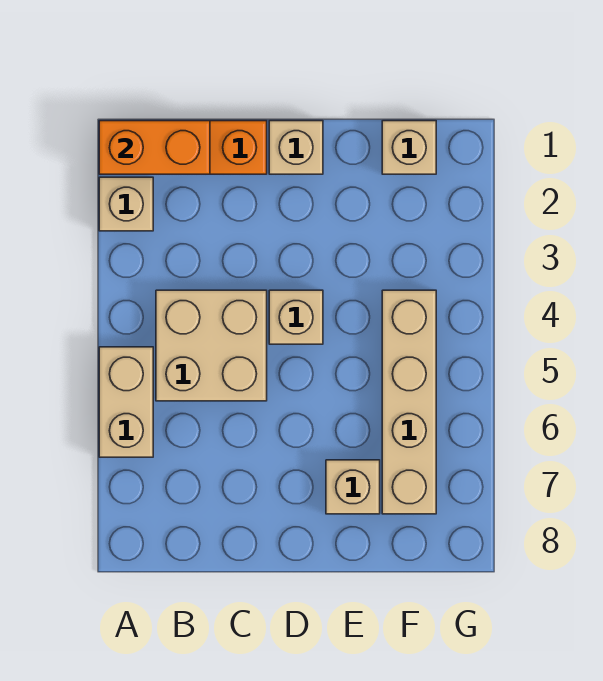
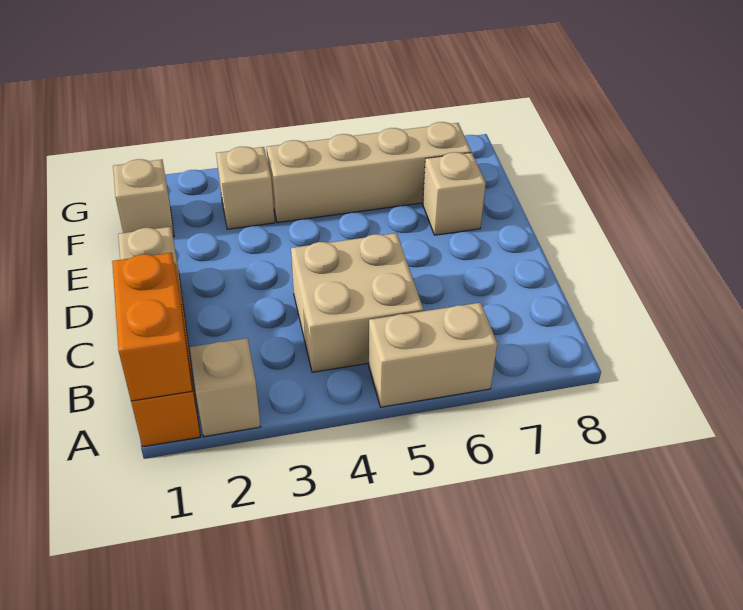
tan 1x1 brick [269,290,323,344] -> tan 1x1 brick moved to [216,147,275,229]

